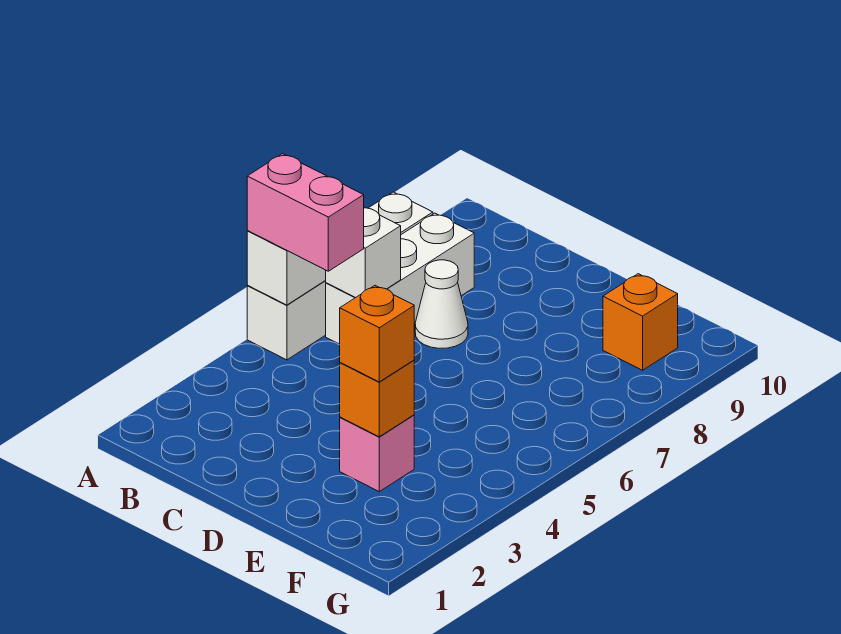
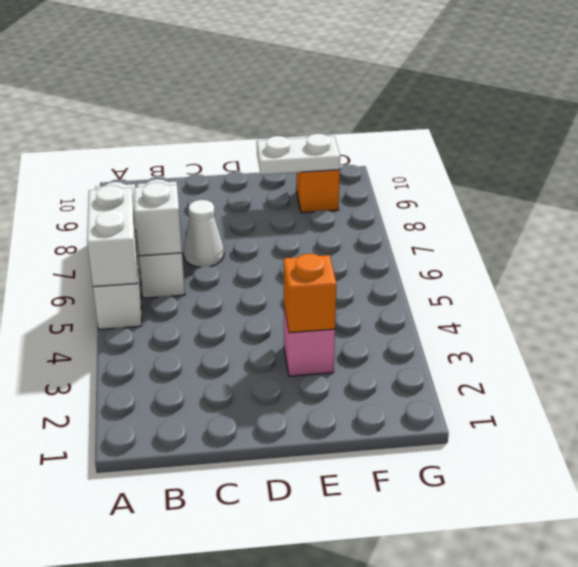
pink 1x2 brick [247,154,364,271] -> none
orange 1x1 brick [340,286,414,382] -> none
none -> white 1x2 plate [257,134,340,175]

